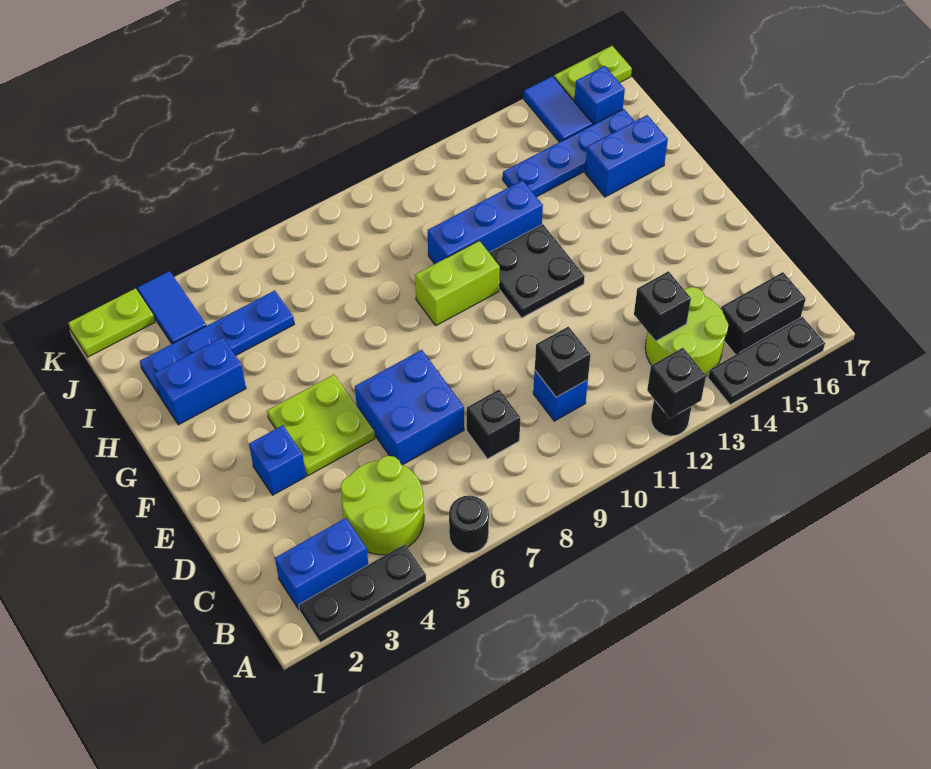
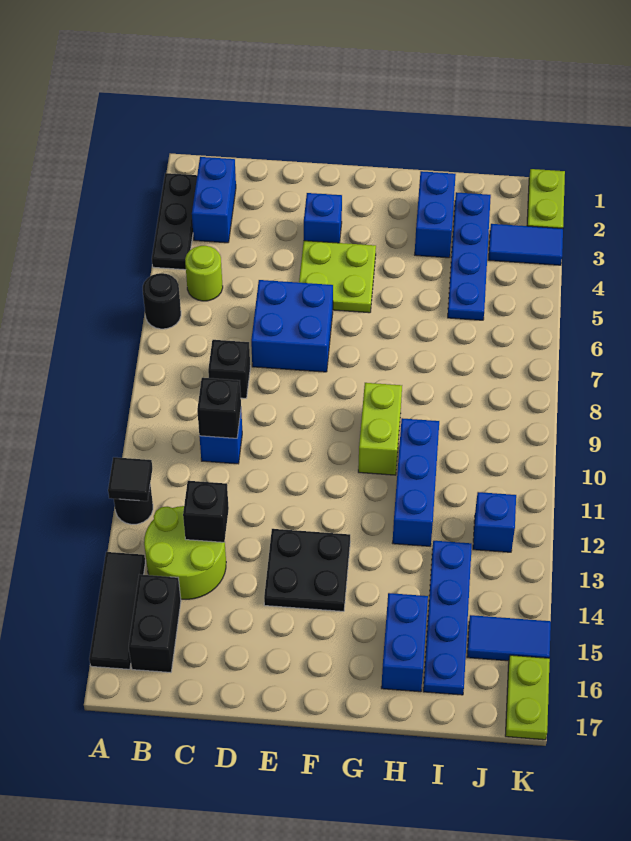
black 1x1 brick [647,348,706,418] -> black 1x1 tile [108,457,152,501]
black 1x3 plate [708,317,825,405] -> black 1x3 tile [89,552,145,669]
lime 2x2 round brick [341,456,424,555] -> lime 1x1 round brick [185,246,223,301]
black 2x2 plate [489,224,585,318] -> black 2x2 plate moved to [264,529,350,611]
blue 1x1 brick [574,66,625,124] -> blue 1x1 brick moved to [473,492,516,552]

